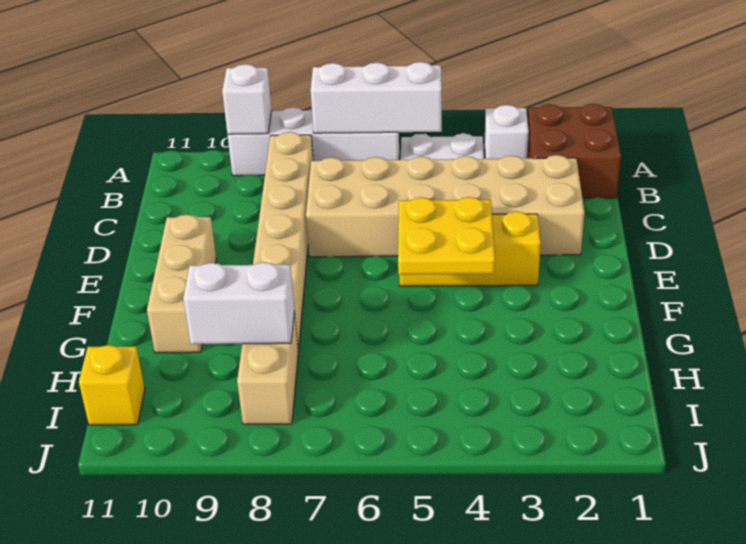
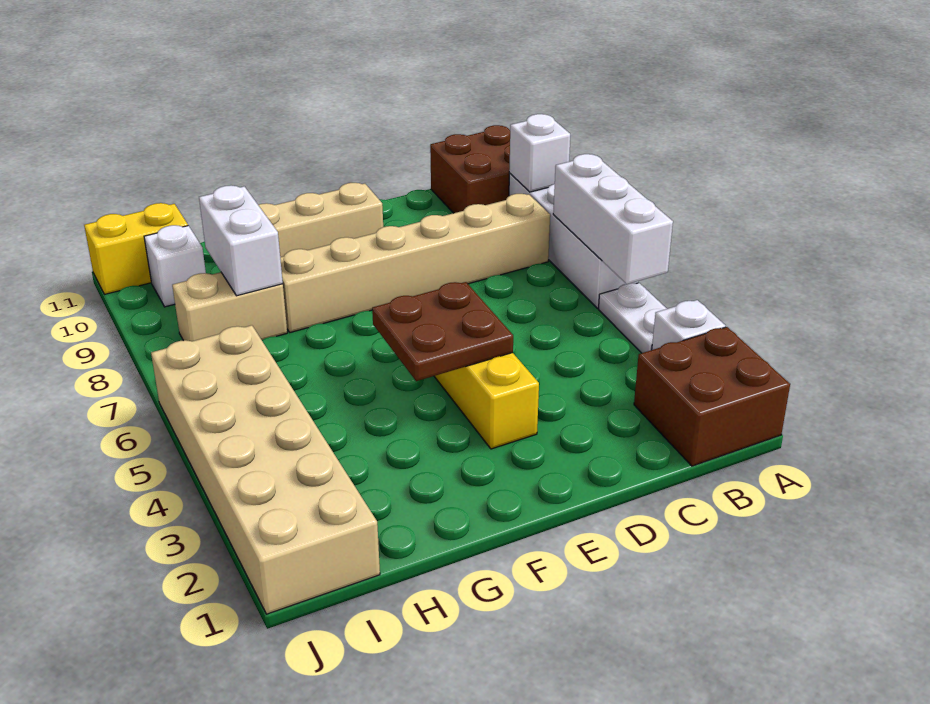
none -> brown 2x2 brick [430,125,510,213]
tan 2x6 brick [306,155,585,257] -> tan 2x6 brick moved to [151,325,380,614]
yellow 2x2 plate [398,197,495,275] -> brown 2x2 plate [372,282,513,381]
none -> white 1x1 brick [144,225,206,307]
yellow 1x1 brick [79,345,145,425] -> yellow 1x2 brick [84,203,188,294]

